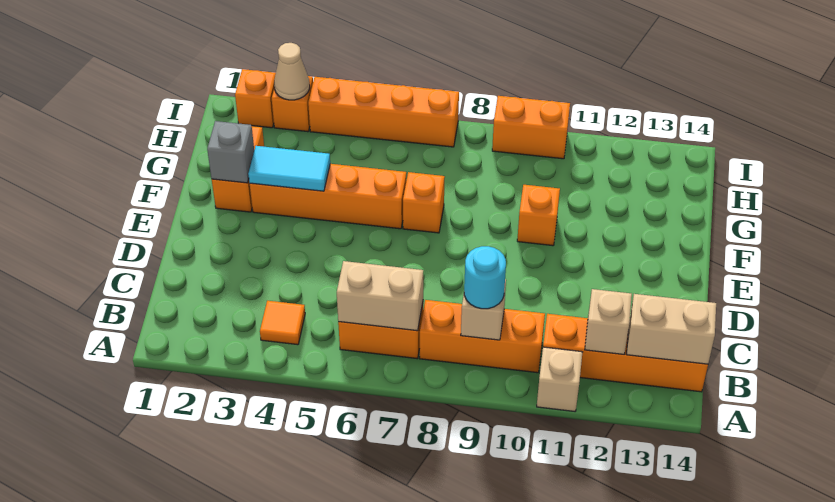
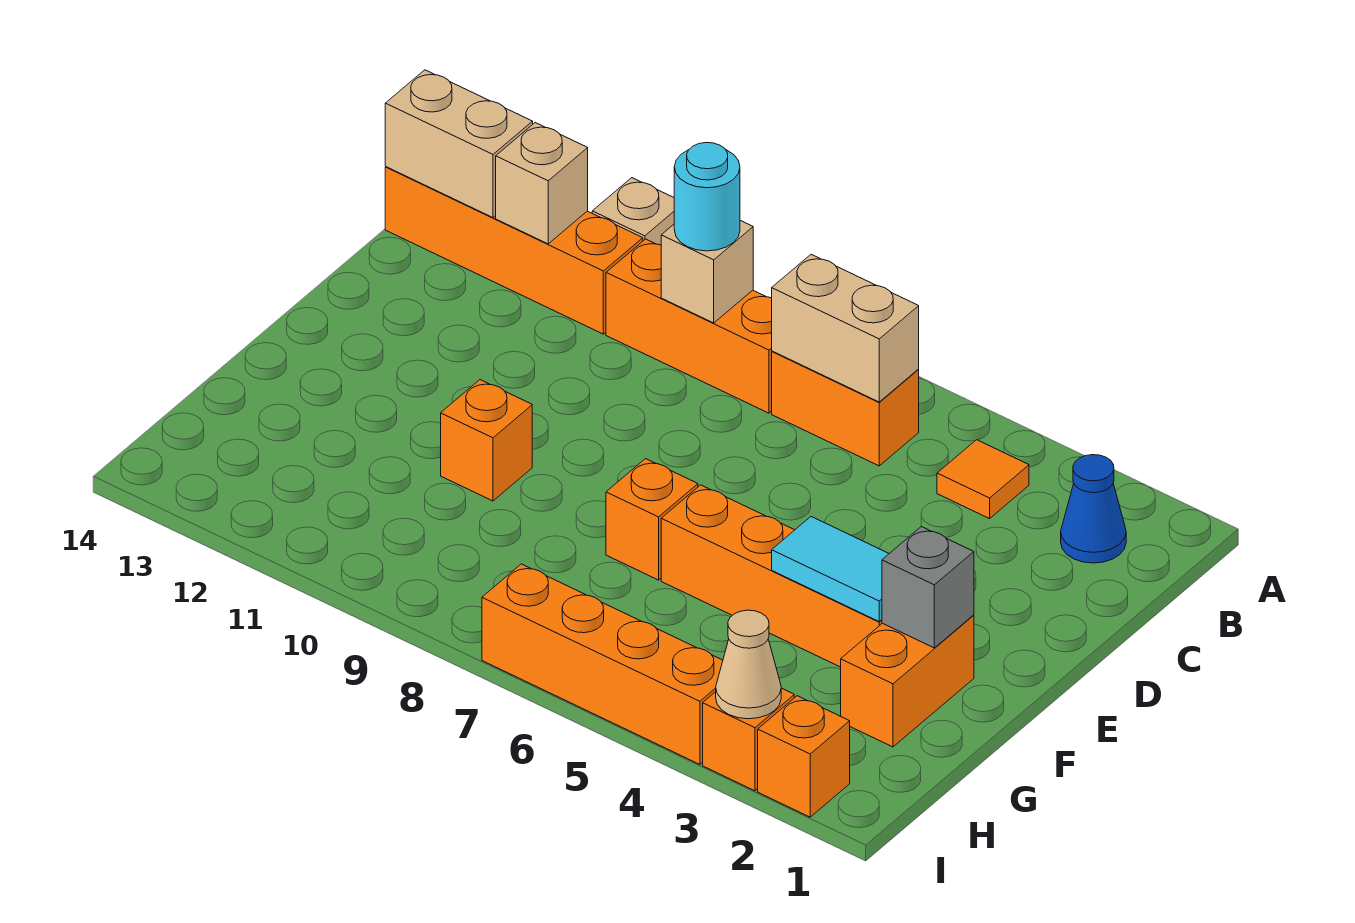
none -> blue 1x1 cone [1061,455,1126,563]
orange 1x2 brick [492,96,570,159] -> none

